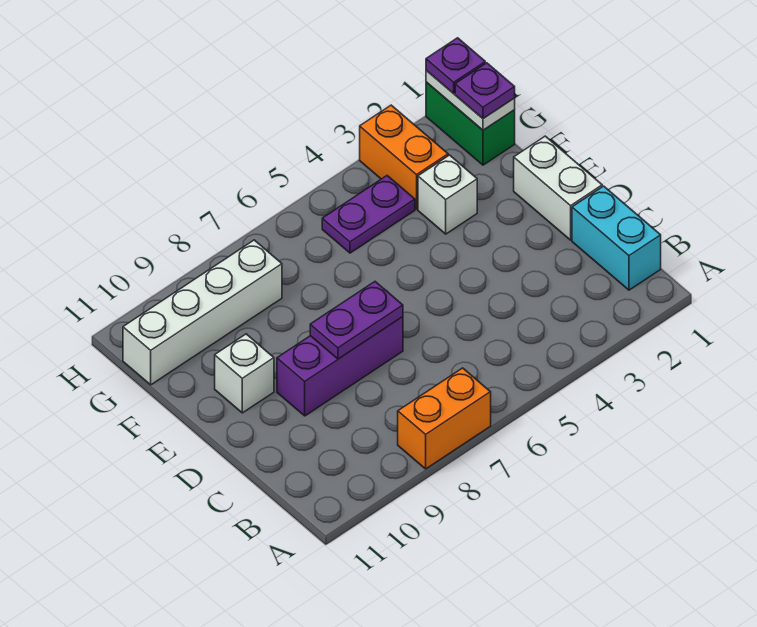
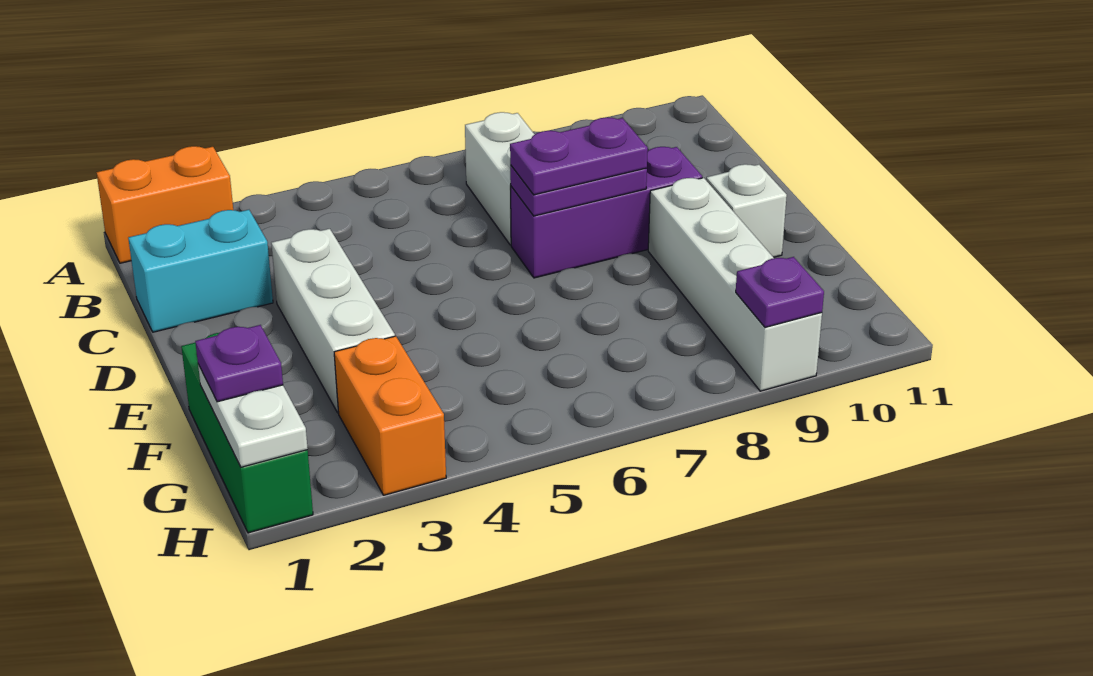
orange 1x2 brick [398,368,491,469] -> orange 1x2 brick moved to [96,146,233,263]
cyan 1x2 brick [572,186,661,290] -> cyan 1x2 brick turned to [128,210,273,332]
white 1x2 brick [514,136,602,240] -> white 1x2 brick moved to [465,112,535,245]
white 1x1 brick [418,155,477,234] -> white 1x3 brick [271,229,395,413]
green 1x2 brick [426,82,515,165] -> green 1x3 brick [181,333,313,533]
purple 1x2 plate [322,176,415,253] -> purple 1x2 plate moved to [510,117,648,195]
white 1x4 brick [123,240,282,385] -> white 1x4 brick turned to [648,178,822,391]
purple 1x1 plate [426,38,485,94] -> purple 1x1 plate moved to [736,257,824,328]

